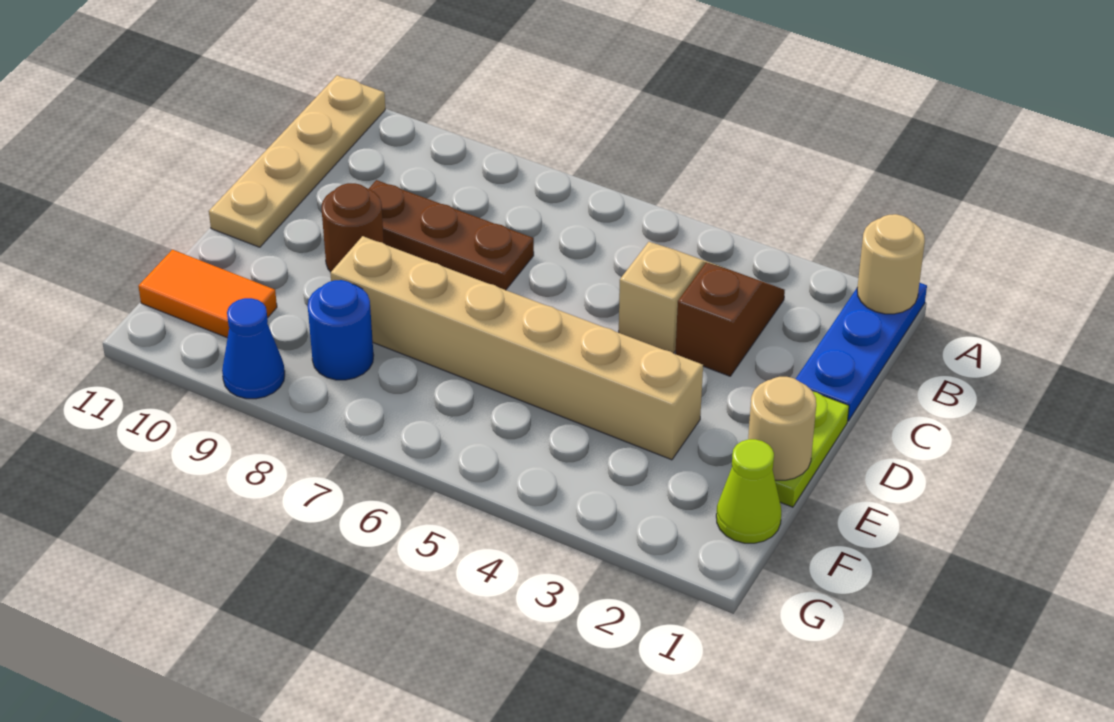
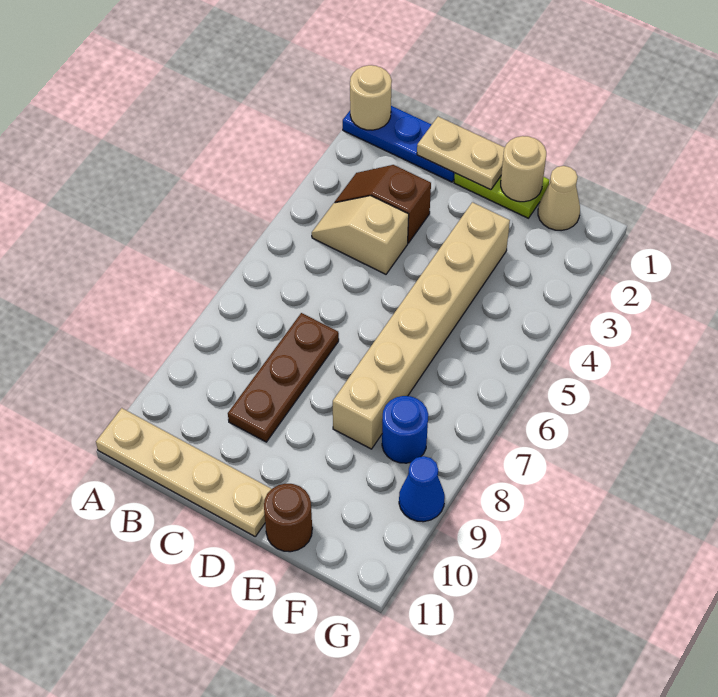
none -> tan 1x2 plate [417,117,505,190]
brown 1x1 round brick [321,183,384,272] -> brown 1x1 round brick moved to [264,484,312,552]
lime 1x1 cone [716,439,781,543] -> tan 1x1 cone [538,166,580,231]
orange 1x2 tile [139,250,277,338] -> none

